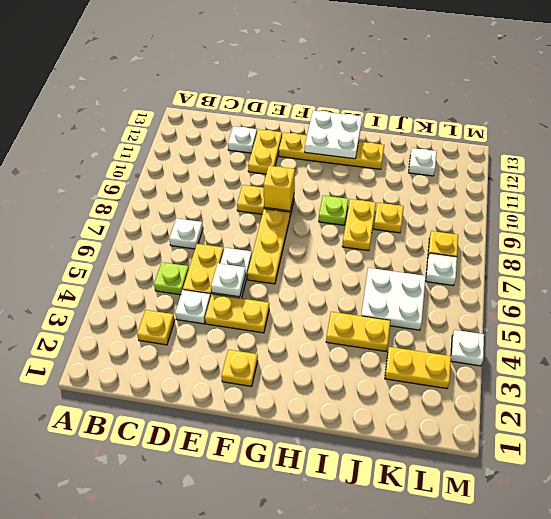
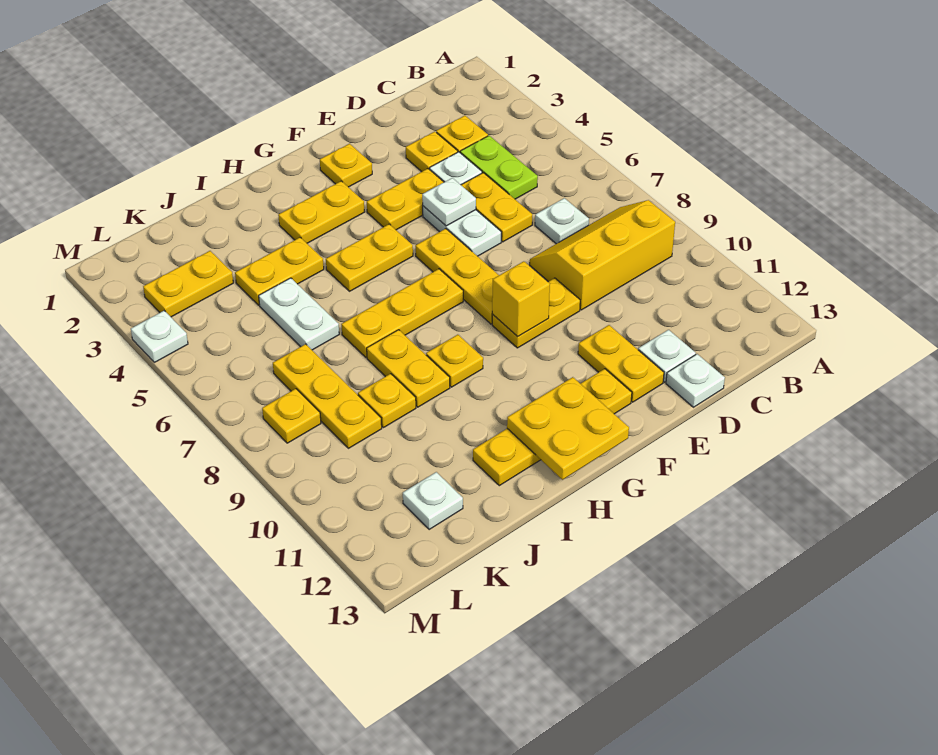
none -> yellow 2x3 slope [530,200,675,310]
lime 1x1 plate [154,262,189,295] -> lime 1x2 plate [460,136,538,199]
none -> yellow 1x1 plate [406,132,458,172]
none -> yellow 1x2 plate [278,181,364,243]
none -> yellow 1x2 plate [326,224,413,291]
none -> yellow 1x3 plate [341,269,463,358]
white 2x2 plate [305,111,362,159] -> yellow 2x2 plate [507,377,629,480]
lime 1x1 plate [319,196,349,225] -> yellow 1x1 plate [426,335,483,387]
white 2x2 plate [361,268,426,330] -> white 1x2 plate [259,278,339,350]
none -> yellow 1x3 plate [273,344,382,448]
white 1x1 plate [426,253,457,286] -> white 1x1 plate moved to [666,354,725,407]

